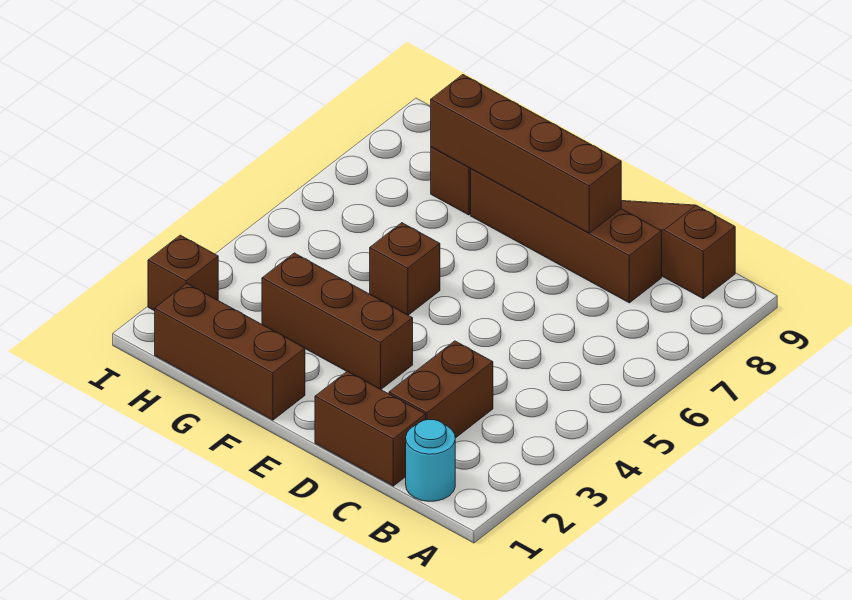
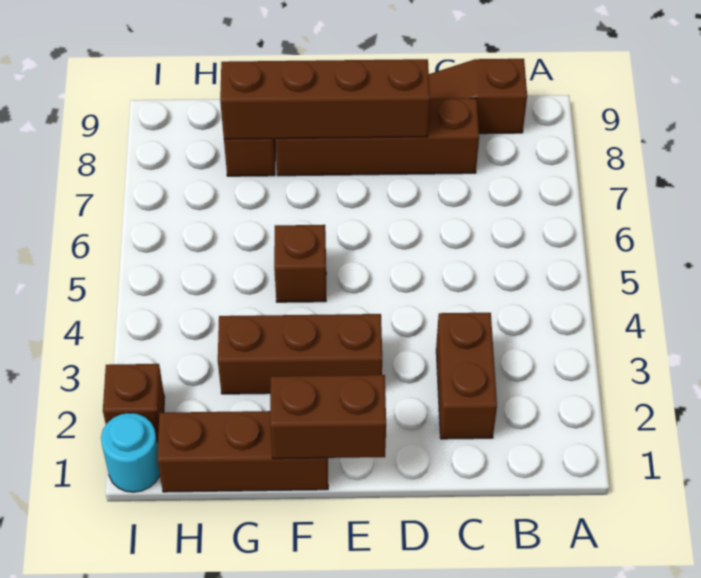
cyan 1x1 round brick [406,420,455,501] -> cyan 1x1 round brick moved to [101,413,160,492]
brown 1x2 brick [315,371,426,486] -> brown 1x2 brick moved to [270,375,386,459]

